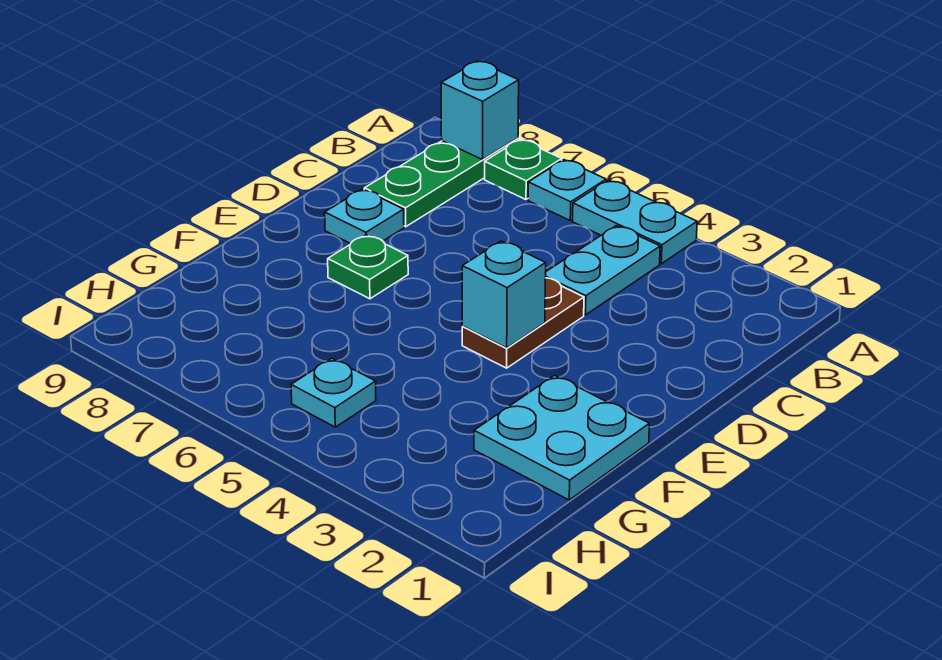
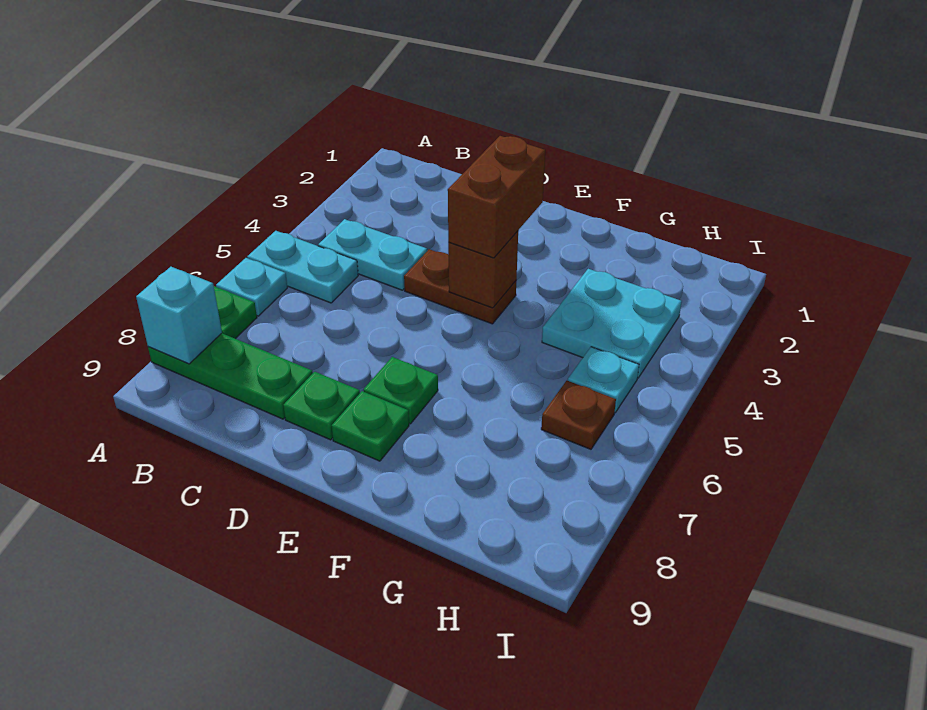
cyan 1x2 plate [573,180,697,264] -> cyan 1x2 plate turned to [247,231,358,303]
cyan 1x1 plate [325,189,404,244] -> green 1x1 plate [283,372,360,440]
none -> brown 1x2 brick [448,136,545,258]
cyan 1x1 brick [462,241,546,348] -> brown 1x1 brick [448,231,518,308]
none -> green 1x1 plate [332,391,409,461]
cyan 2x2 plate [474,375,649,500] -> cyan 2x2 plate moved to [542,269,682,378]
none -> brown 1x1 plate [541,380,616,449]

